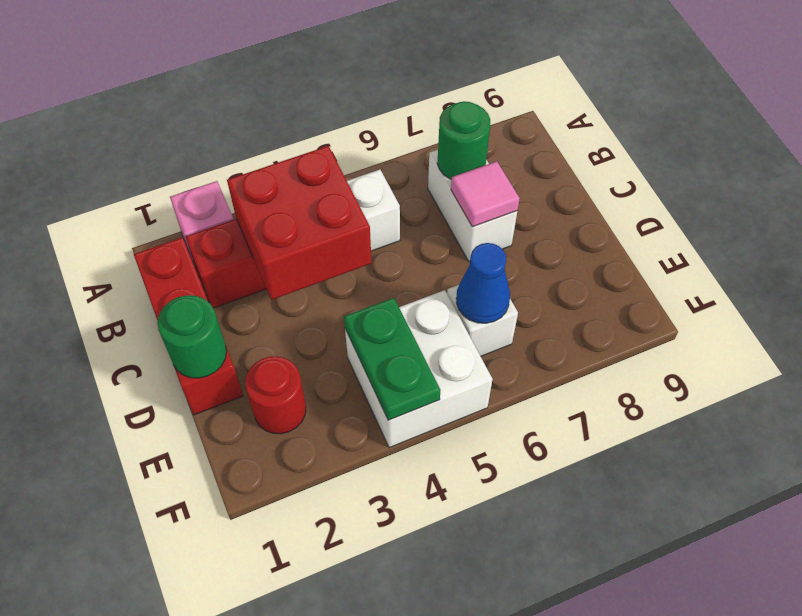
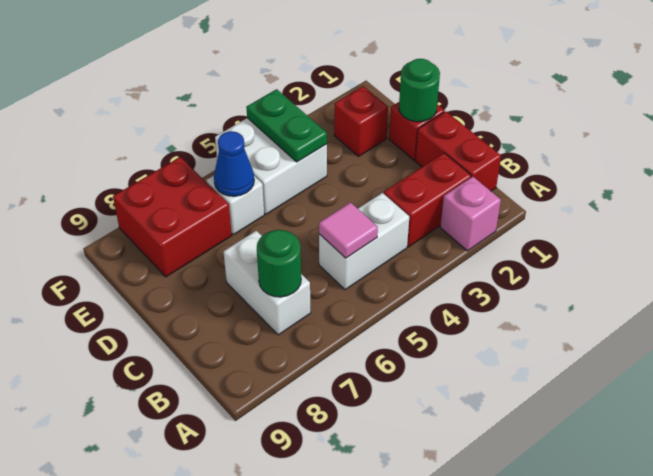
red 2x2 brick [227,146,372,300] -> red 2x2 brick moved to [113,157,232,277]
pink 1x1 tile [451,161,520,227] -> pink 1x1 tile moved to [319,202,378,258]
red 1x1 round brick [245,356,306,434] -> red 1x1 brick [334,86,388,156]

